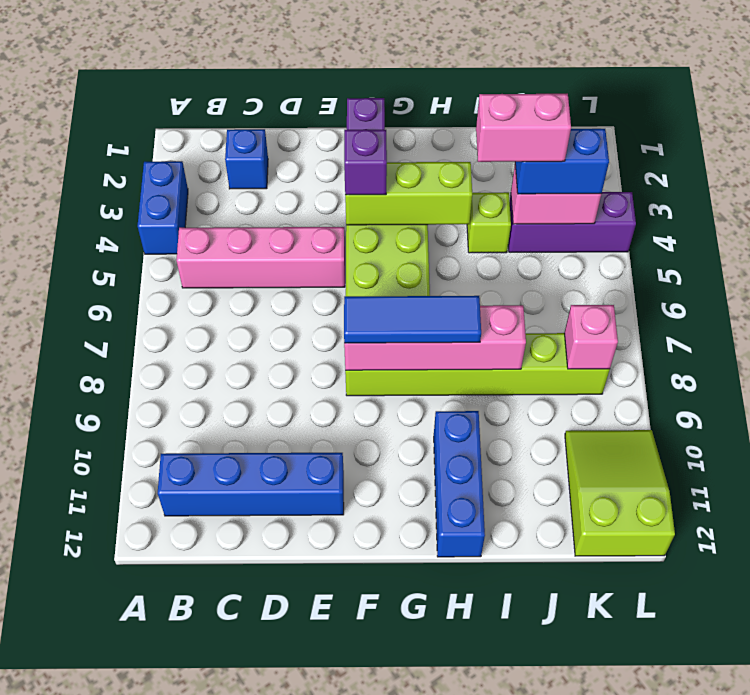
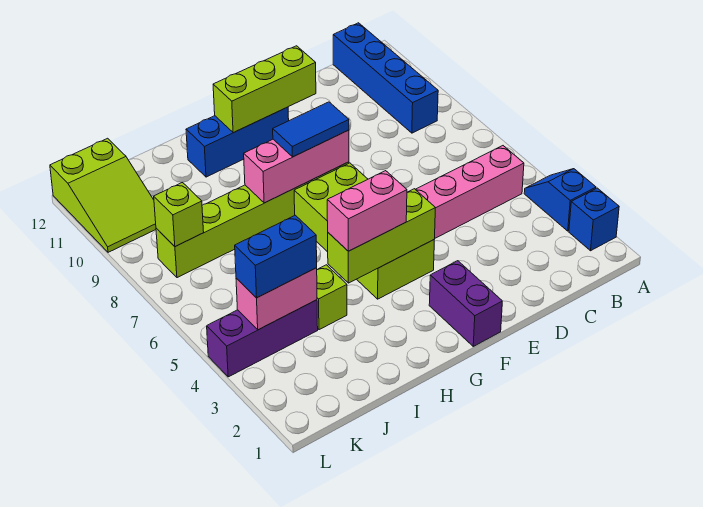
blue 1x2 brick [138,161,188,254] -> blue 1x2 slope [524,169,596,231]
blue 1x4 brick [158,452,344,516] -> blue 1x4 brick turned to [333,23,438,133]
blue 1x1 brick [225,129,268,189] -> blue 1x1 brick moved to [569,188,619,251]
none -> lime 1x3 brick [213,46,316,133]
purple 1x1 brick [344,130,387,195] -> none
pink 1x4 brick [344,305,526,370] -> pink 1x3 brick [244,130,349,203]
blue 1x3 tile [344,296,481,343] -> blue 1x2 tile [273,102,349,157]
blue 1x3 brick [434,411,485,557] -> blue 1x3 brick turned to [186,107,289,177]
pink 1x2 brick [476,94,571,162] -> pink 1x2 brick moved to [327,171,407,251]
pink 1x1 brick [565,305,618,369] -> lime 1x1 brick [154,182,204,247]

